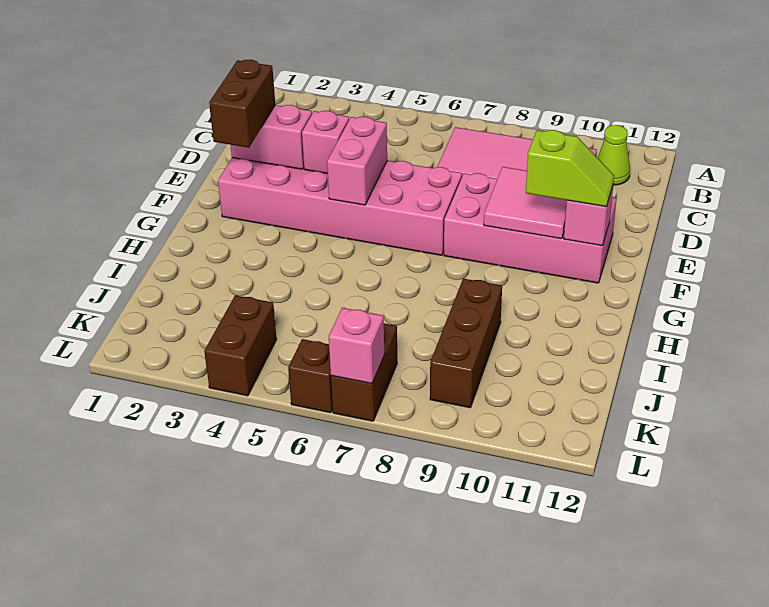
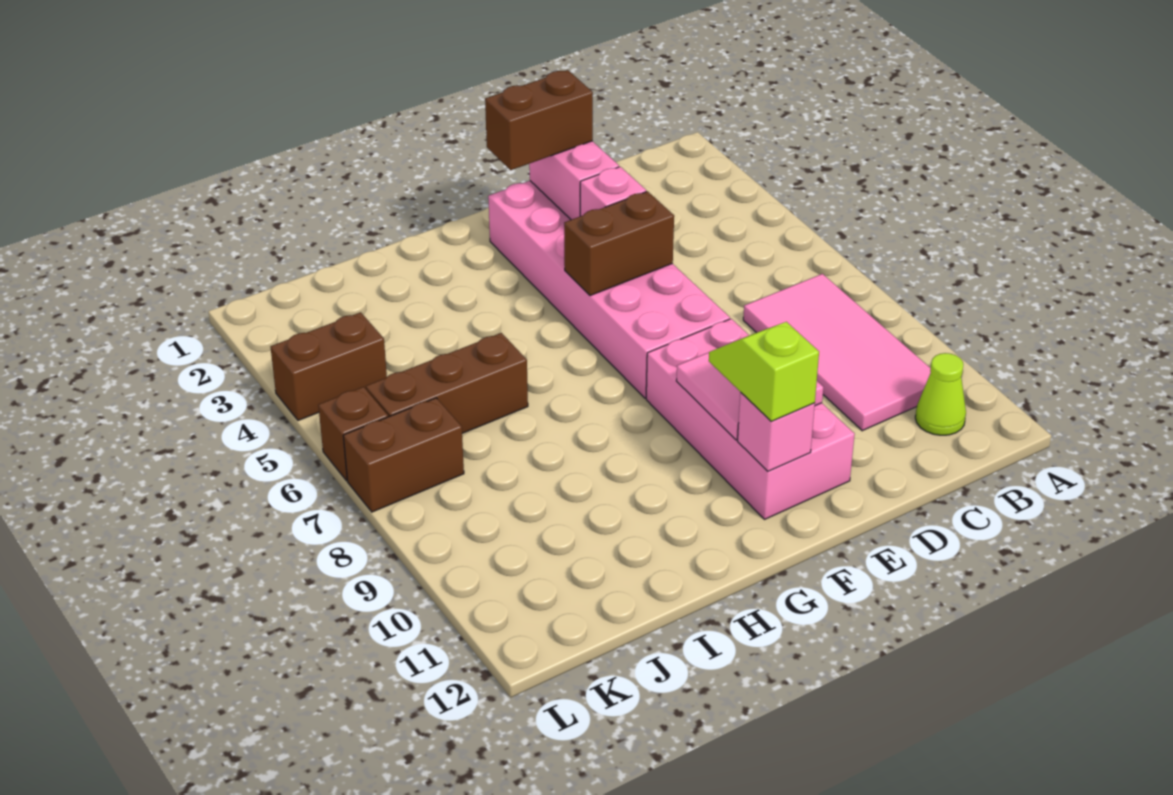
pink 1x2 brick [327,117,387,205] -> brown 1x2 brick [564,191,674,296]
lime 1x2 slope [526,130,614,207] -> lime 1x2 slope turned to [709,322,819,421]
brown 1x3 brick [430,279,502,408] -> brown 1x3 brick moved to [366,333,528,433]
pink 1x1 brick [329,308,384,384] -> none

